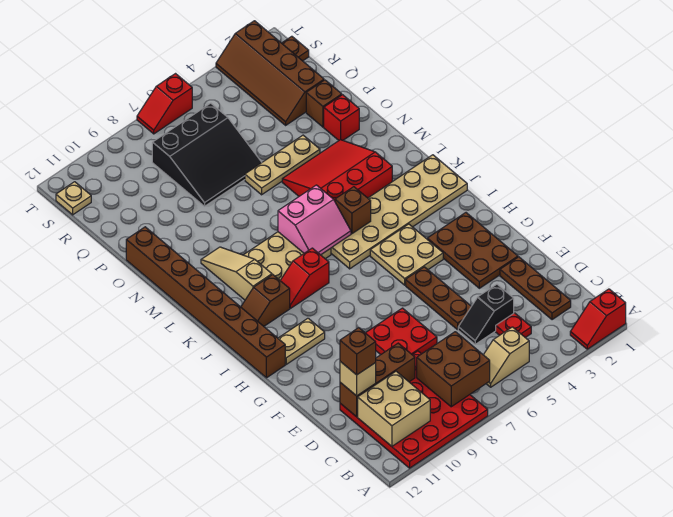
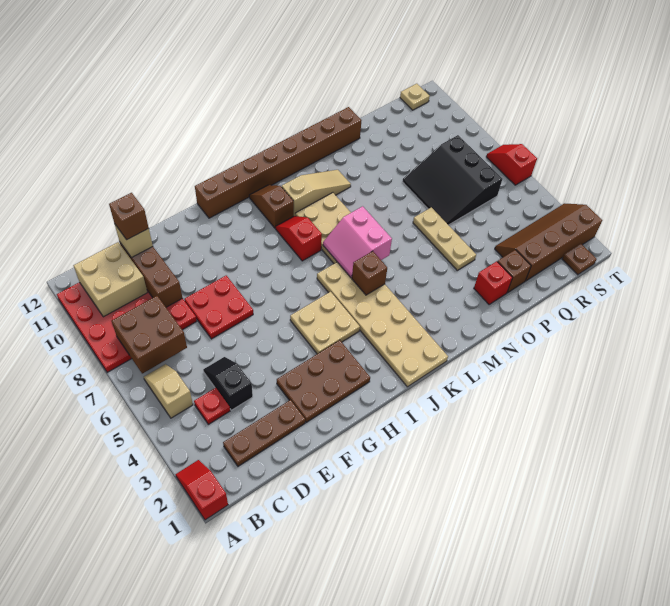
brown 1x3 plate [406,267,471,330] -> none
tan 1x2 plate [278,318,325,364] -> none
red 3x3 slope [282,140,392,201] -> none

